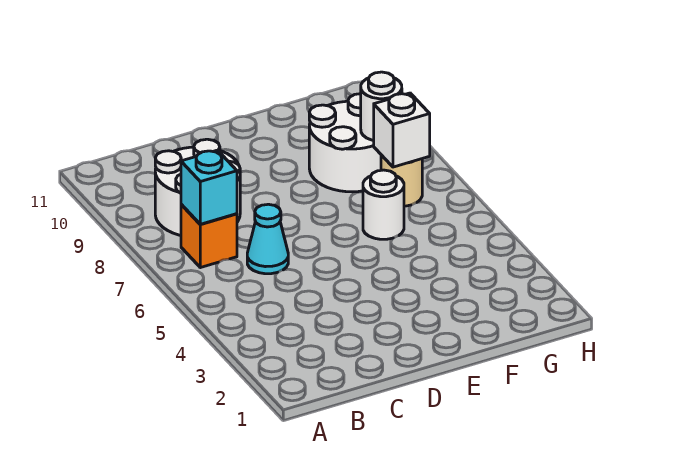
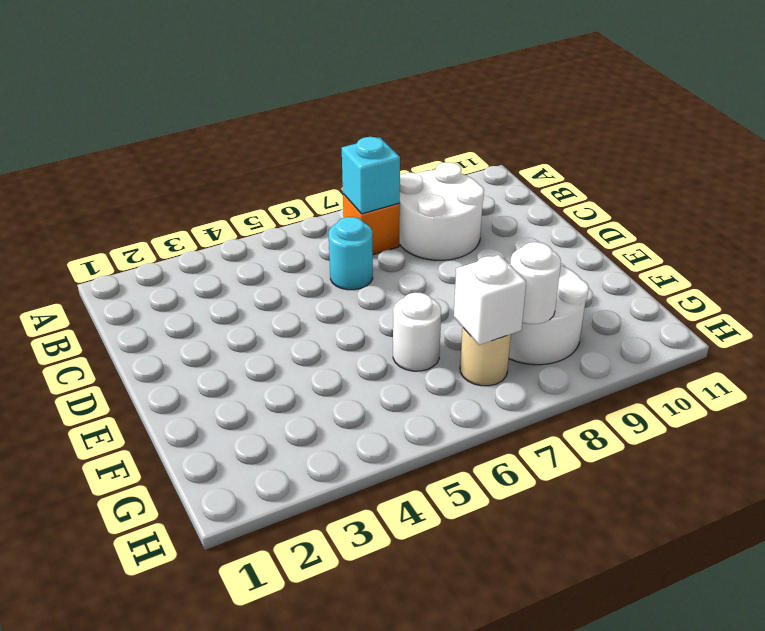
cyan 1x1 cone [247,204,288,274] -> cyan 1x1 round brick [329,217,373,290]

